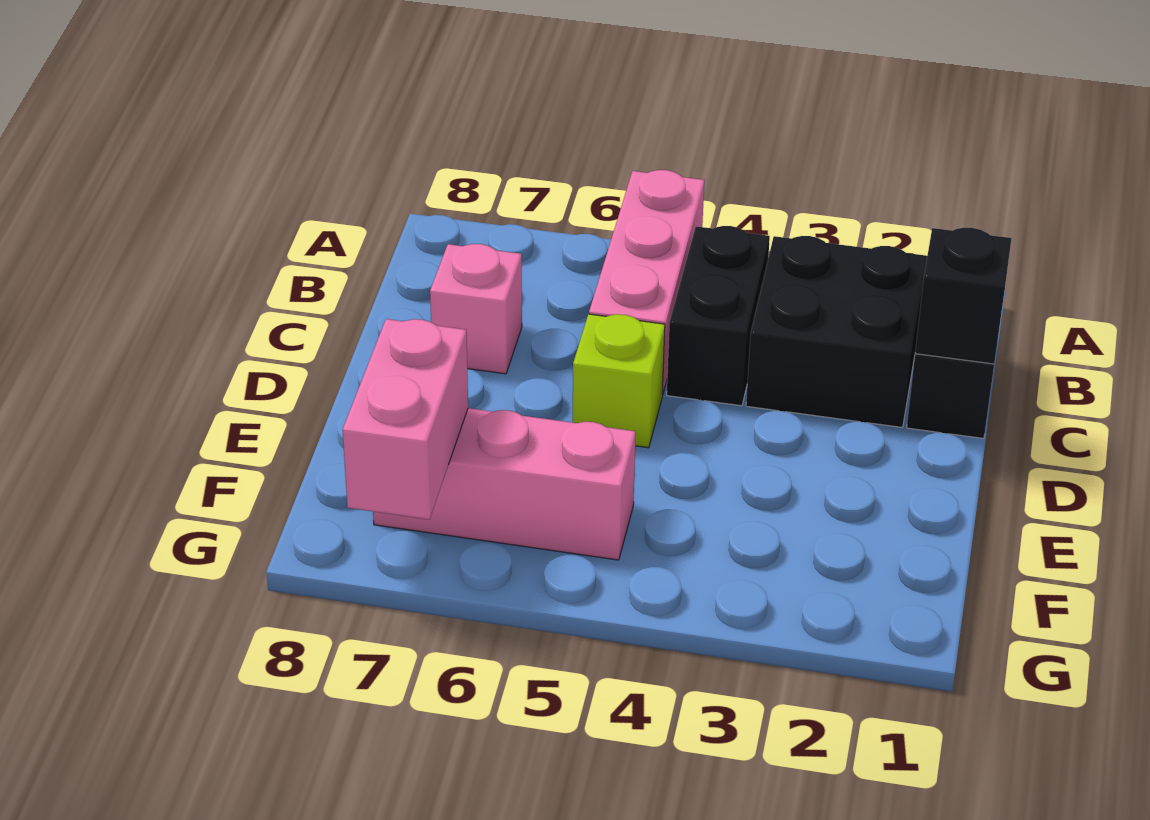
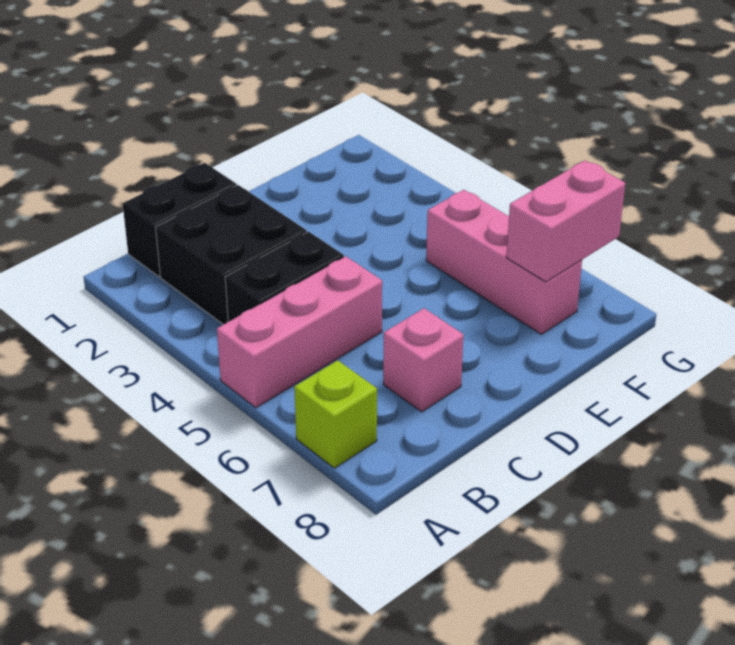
black 1x1 brick [915,228,1012,364] -> none
lime 1x1 brick [573,314,665,448] -> lime 1x1 brick moved to [294,360,377,468]

